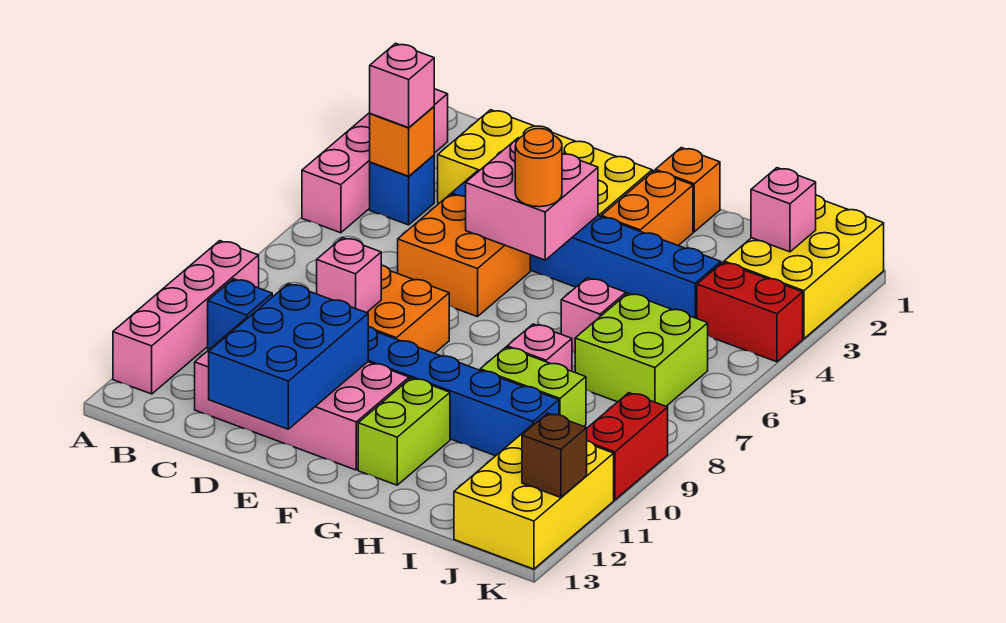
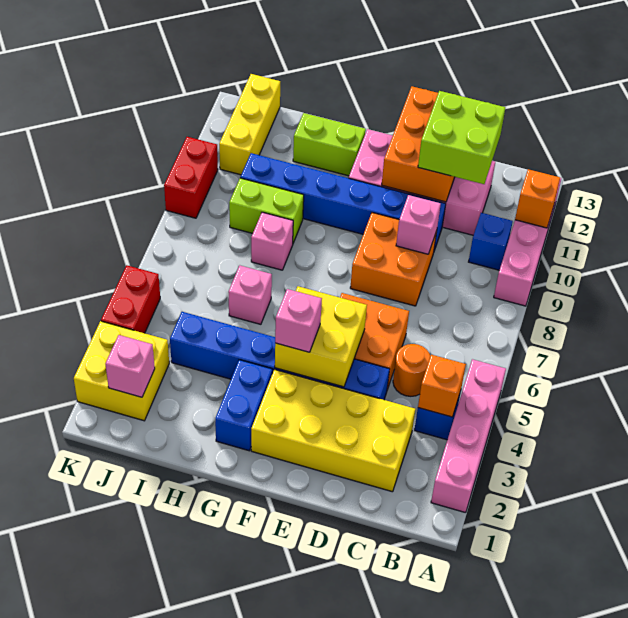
pink 1x1 brick [370,43,434,128] -> pink 1x1 brick moved to [275,289,322,352]
blue 2x3 brick [209,284,368,429] -> orange 2x3 brick [382,86,455,202]
pink 2x2 brick [466,138,598,260] -> yellow 2x2 brick [275,286,367,387]
orange 1x1 round brick [515,129,562,207] -> orange 1x1 round brick moved to [393,344,430,396]
orange 1x1 brick [655,148,720,232] -> orange 1x1 brick moved to [515,169,560,228]
orange 1x2 brick [601,171,693,246] -> blue 1x2 brick [215,360,272,451]
lime 1x2 brick [358,378,450,485] -> lime 1x2 brick turned to [293,113,366,176]
lime 2x2 brick [575,293,708,406] -> lime 2x2 brick moved to [418,91,505,184]
yellow 2x3 brick [724,195,884,339] -> yellow 2x2 brick [74,321,169,421]
red 1x2 brick [697,262,803,362] -> red 1x2 brick turned to [101,266,160,333]
yellow 2x3 brick [454,424,614,569] -> yellow 1x3 brick [219,74,280,175]
brown 1x1 brick [522,413,587,497] -> none

